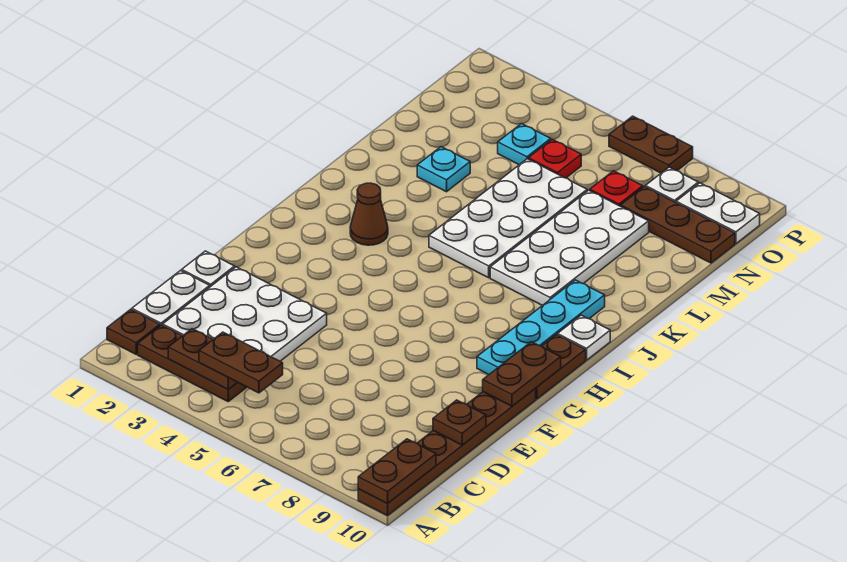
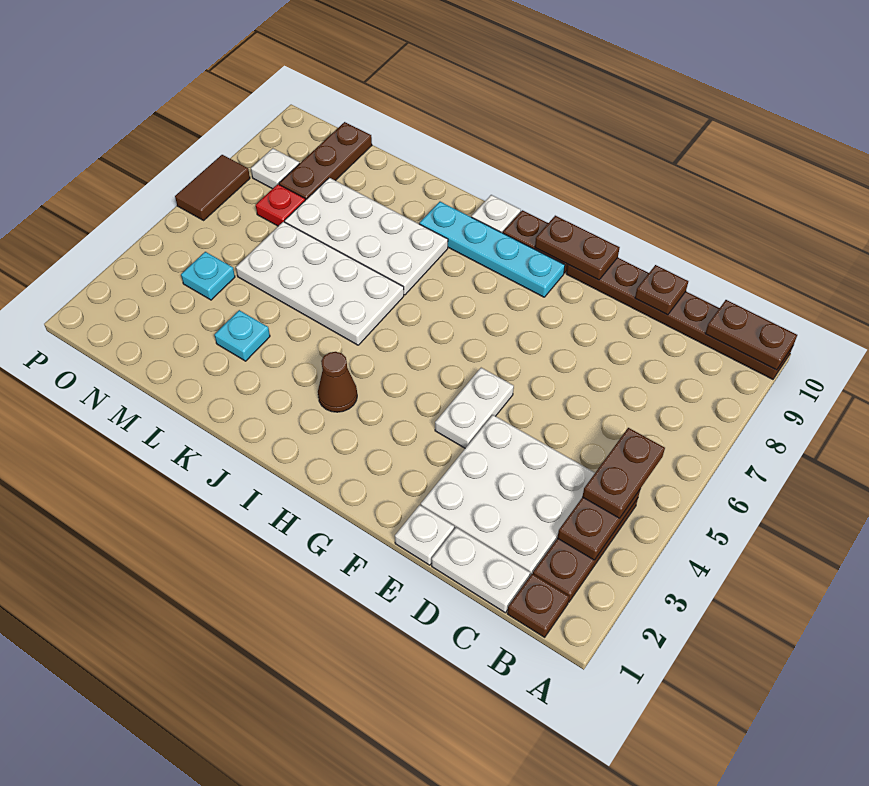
red 1x1 plate [528,139,581,178] -> none
white 1x2 plate [676,183,760,244] -> white 1x2 plate moved to [435,368,514,448]
brown 1x2 plate [609,116,693,173] -> brown 1x2 tile [175,155,250,220]

